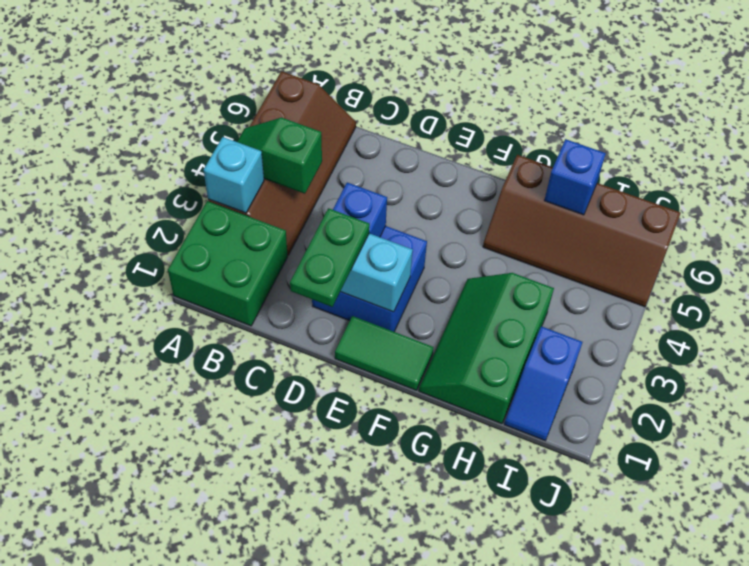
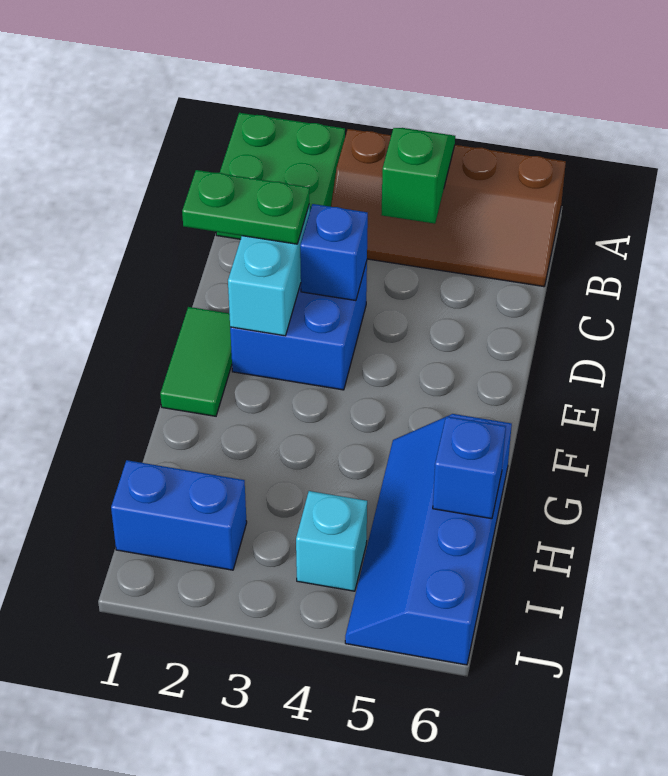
cyan 1x1 brick [204,137,264,213] -> cyan 1x1 brick moved to [296,491,367,591]
green 2x3 slope [419,273,554,424] -> none
brown 2x4 slope [483,155,681,307] -> blue 2x4 slope [345,414,512,665]
blue 1x2 slope [504,326,583,441] -> blue 1x2 brick [111,460,247,570]

